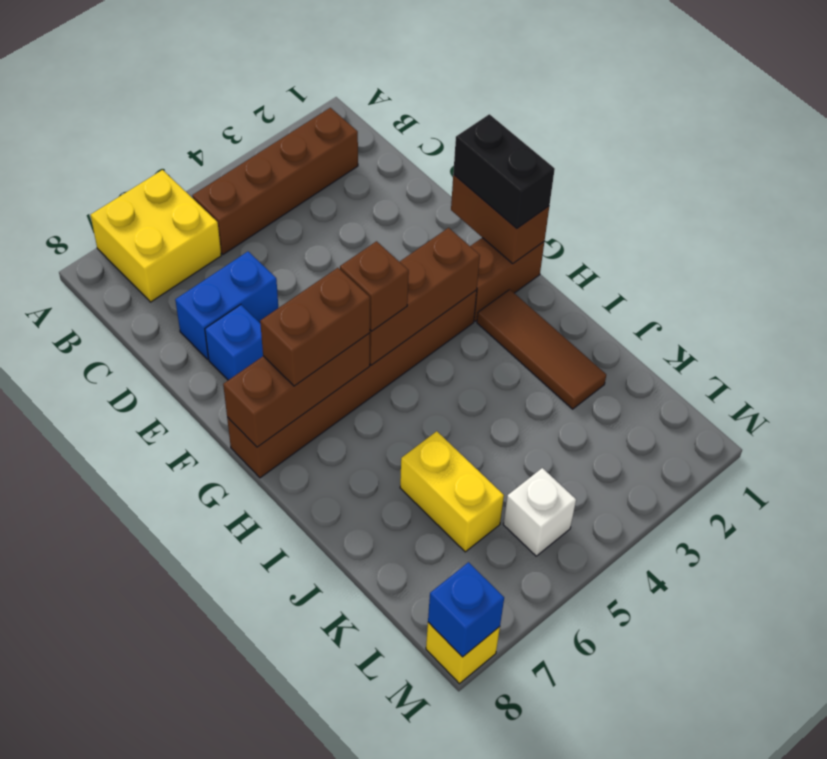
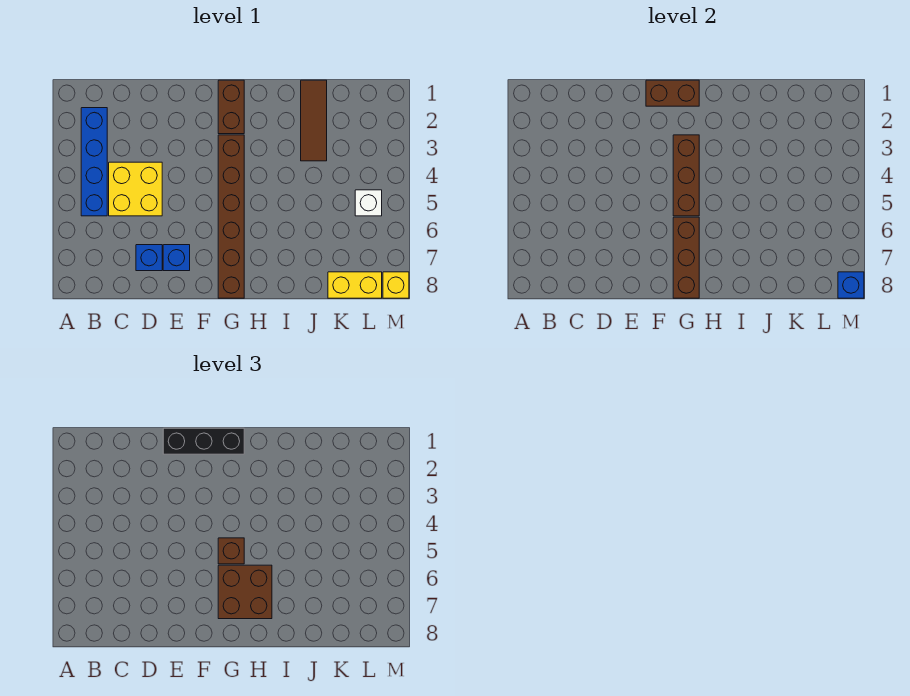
yellow 2x2 brick [91,170,221,302] -> yellow 2x2 brick moved to [109,162,162,216]
brown 1x4 brick [192,108,358,254] -> blue 1x4 brick [81,108,107,216]
blue 1x2 brick [175,252,278,359] -> blue 1x1 brick [136,245,162,271]
black 1x2 brick [453,114,555,228] -> black 1x3 brick [163,428,244,454]
brown 1x2 brick [260,268,370,386] -> brown 2x2 brick [218,565,272,619]
brown 1x3 tile [477,290,606,409] -> brown 1x3 tile turned to [301,80,327,161]
yellow 1x2 brick [400,431,504,552] -> yellow 1x2 brick moved to [328,272,382,298]

